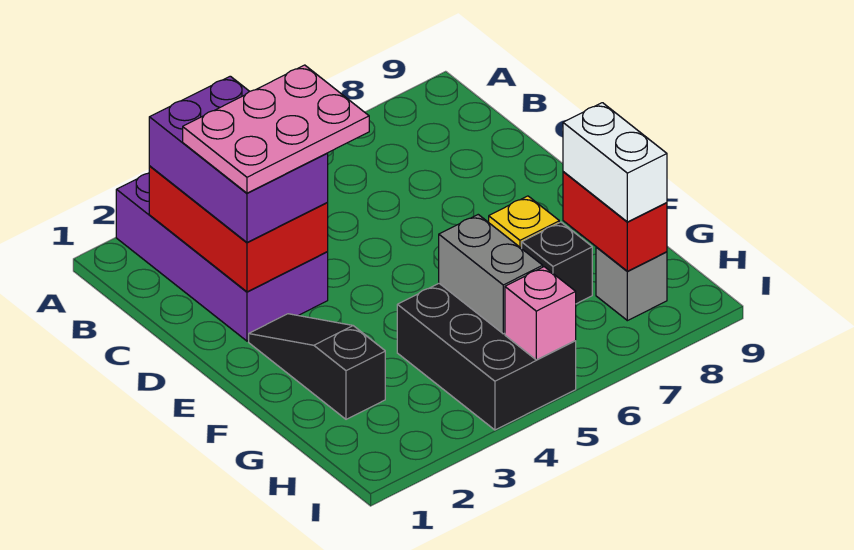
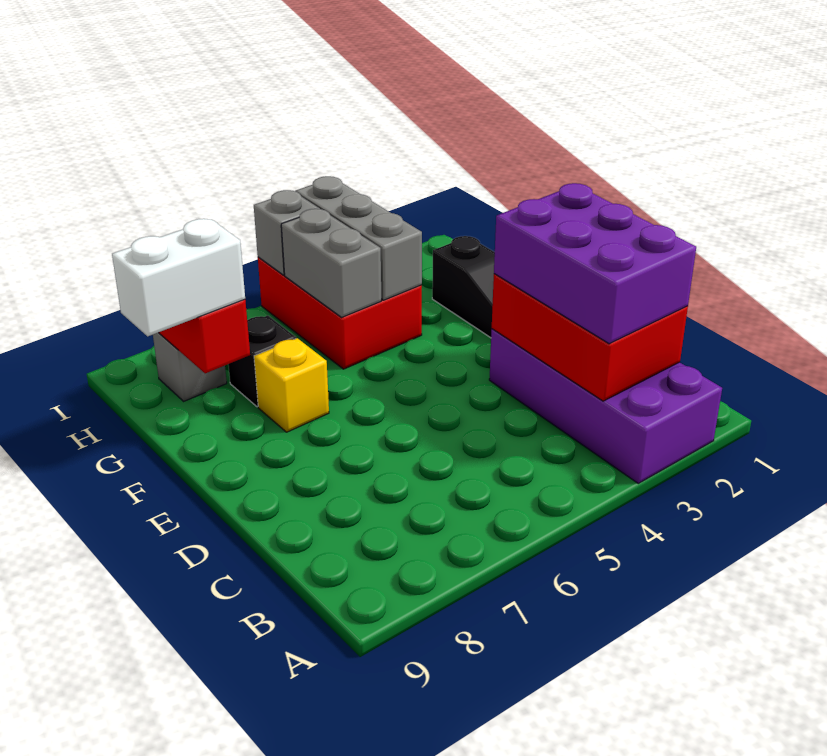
pink 2x3 plate [183,65,369,193] -> none
black 2x3 brick [397,284,576,430] -> red 2x3 brick [258,257,422,369]
none -> grey 1x3 brick [295,176,422,300]
white 1x2 brick [563,103,667,222] -> white 1x2 brick turned to [112,219,245,336]
pink 1x1 brick [505,267,576,360] -> grey 1x1 brick [254,190,320,275]

